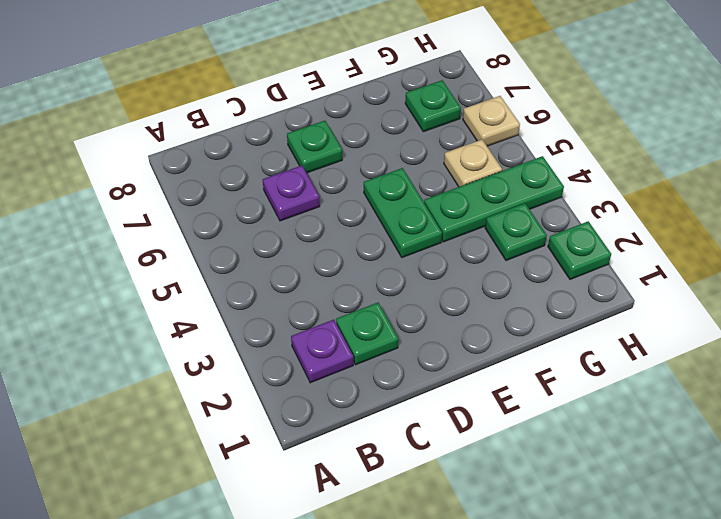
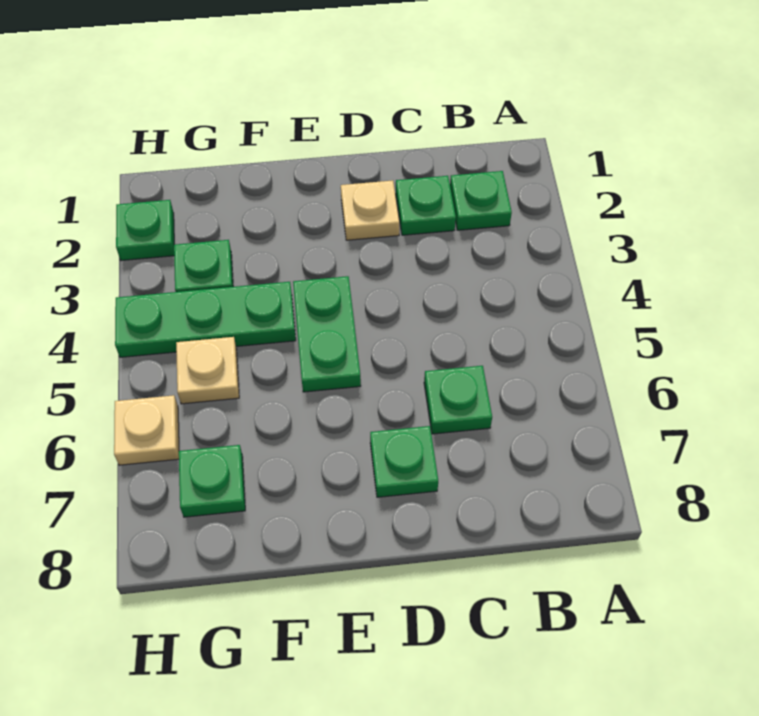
purple 1x1 plate [291,320,353,383] -> green 1x1 plate [450,171,512,230]
purple 1x1 plate [263,166,320,221] -> green 1x1 plate [424,366,492,434]
none -> tan 1x1 plate [341,180,400,240]

